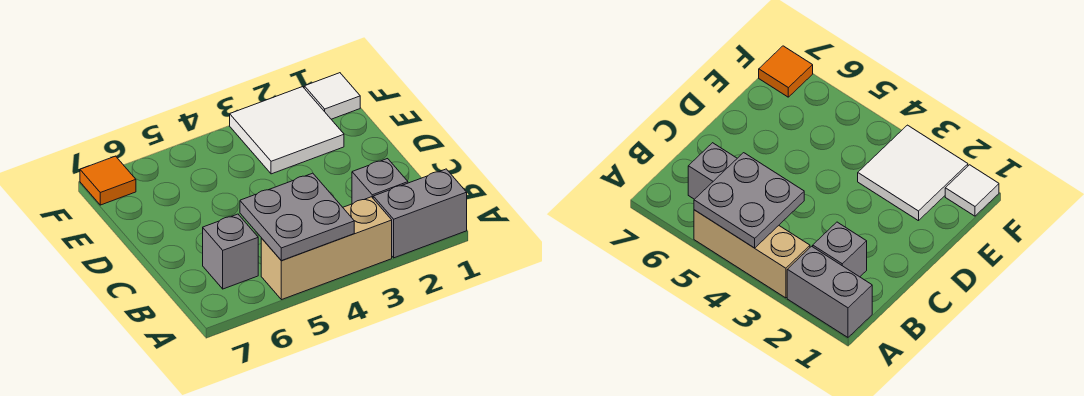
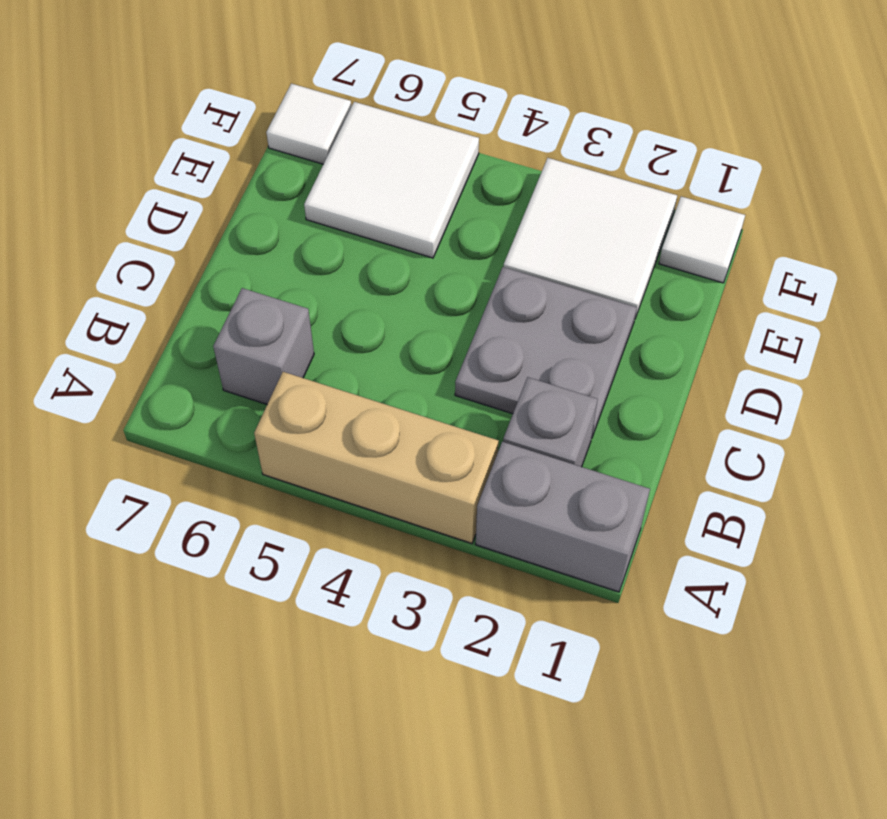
grey 2x2 plate [240,173,354,261] -> grey 2x2 plate moved to [455,267,637,439]
none -> white 2x2 tile [304,102,479,258]
orange 1x1 tile [80,156,136,205] -> white 1x1 tile [266,84,351,164]

